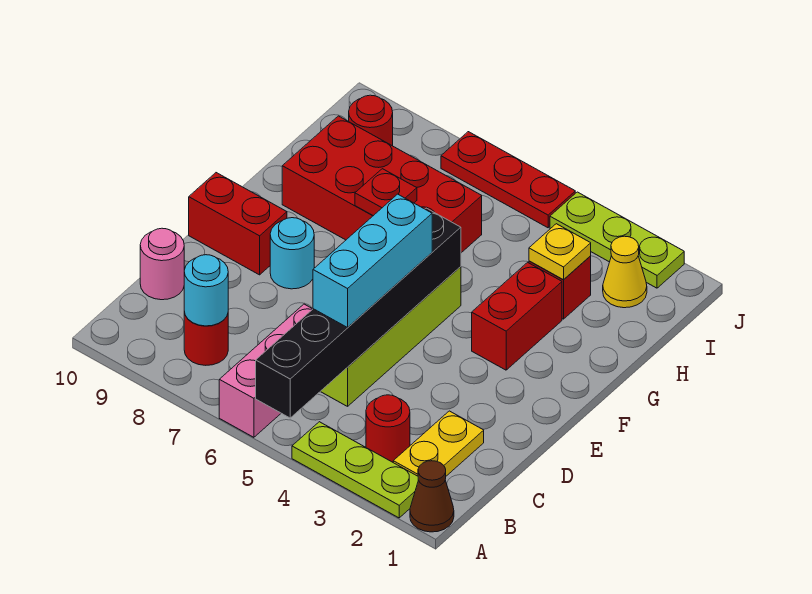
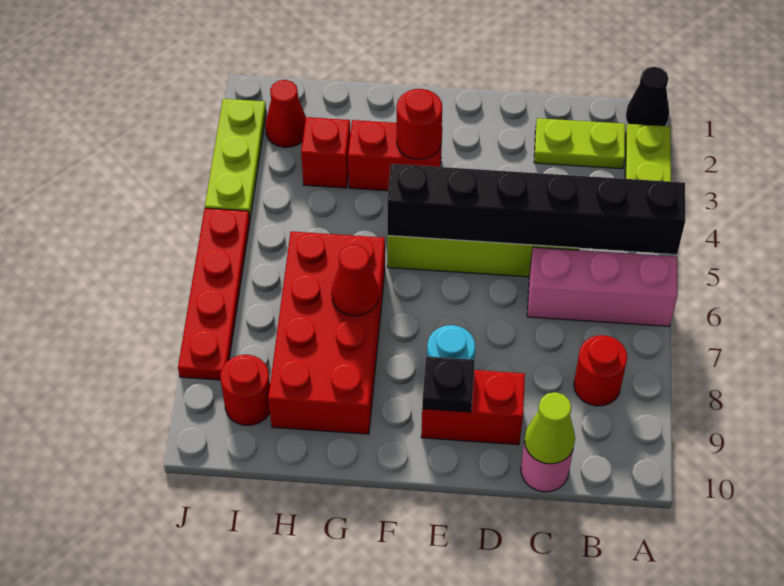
brown 1x1 cone [410,461,454,532] -> black 1x1 cone [626,67,669,126]
yellow 1x2 plate [393,411,484,476] -> lime 1x2 plate [534,118,625,169]
red 1x1 round brick [366,395,410,462] -> red 1x1 round brick moved to [397,89,442,159]
cyan 1x1 round brick [184,255,228,326] -> none
cyan 1x3 brick [313,194,432,327] -> none
none -> lime 1x1 cone [525,392,575,464]
red 1x2 brick [189,173,287,275] -> red 1x2 brick turned to [421,370,525,445]
none -> black 1x1 plate [422,356,475,412]
red 1x1 plate [355,169,417,216] -> red 1x1 cone [332,245,379,316]
yellow 1x1 plate [529,224,591,280] -> none
yellow 1x1 cone [603,236,647,308] -> red 1x1 cone [265,80,306,147]
red 1x3 plate [441,132,575,228] -> red 1x4 plate [178,208,250,380]

